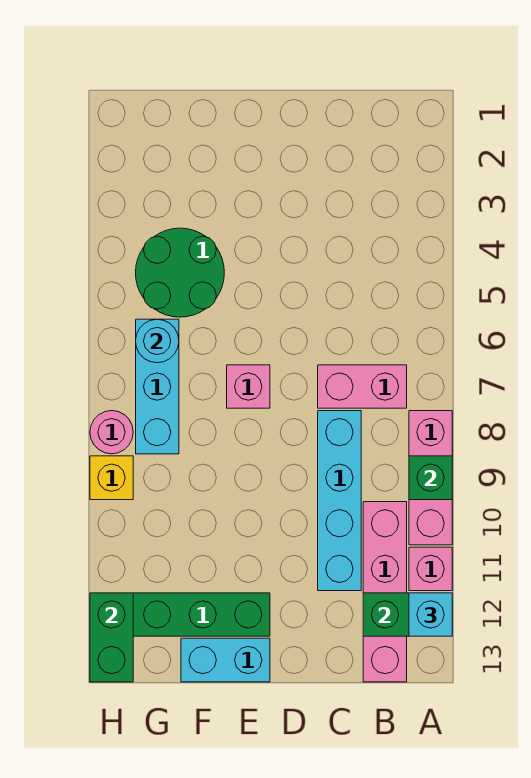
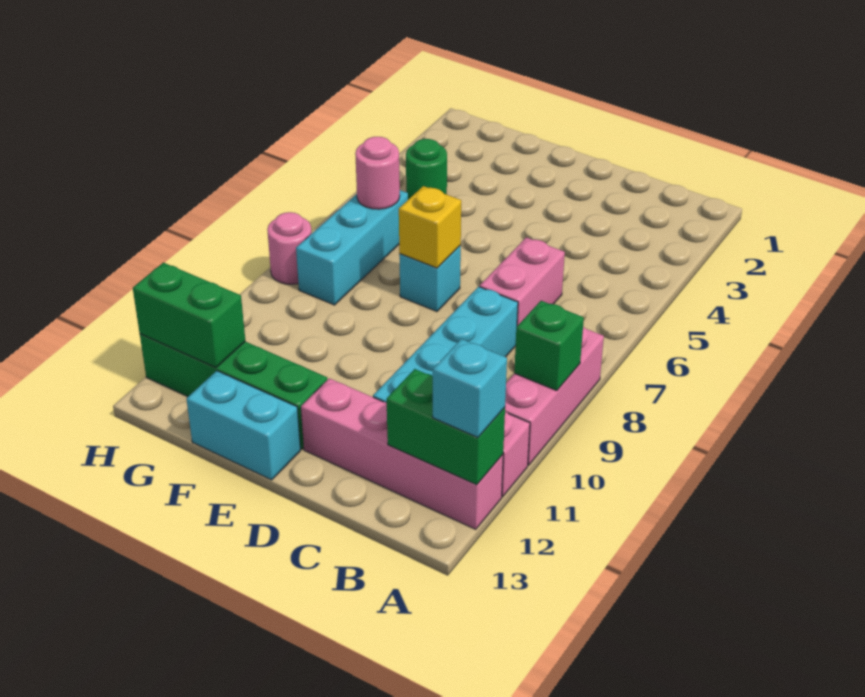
pink 1x2 brick [318,365,407,408] -> pink 1x2 brick turned to [480,237,565,326]
pink 1x4 brick [363,502,407,682] -> pink 1x4 brick turned to [301,378,503,529]
pink 1x1 brick [227,365,270,408] -> cyan 1x1 brick [399,246,461,312]
green 2x2 round brick [136,228,224,317] -> green 1x1 round brick [406,139,447,199]
cyan 1x1 round brick [136,319,179,363] -> pink 1x1 round brick [355,137,400,209]
yellow 1x1 brick [90,456,133,500] -> yellow 1x1 brick moved to [399,186,461,268]
green 1x2 brick [90,593,133,682] -> green 1x2 brick turned to [133,263,245,368]

